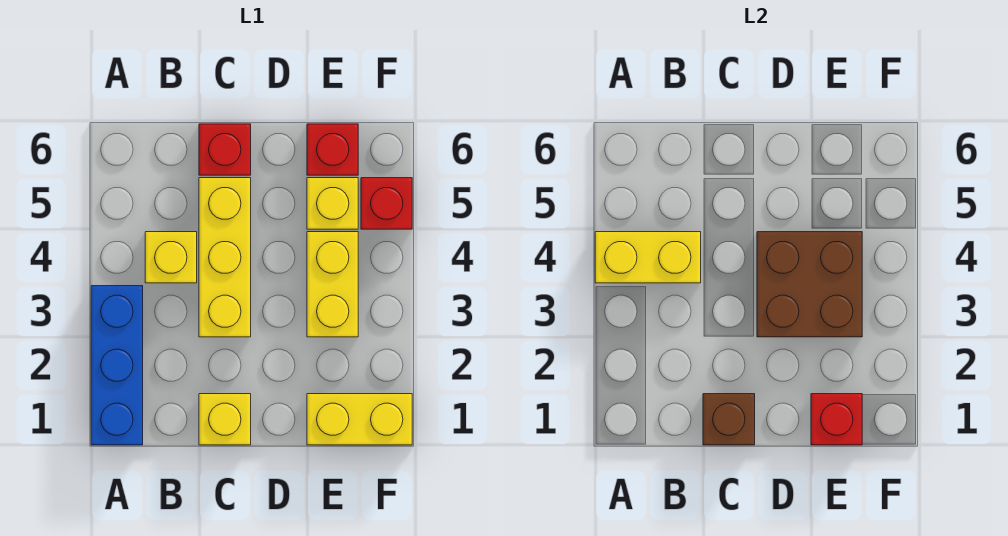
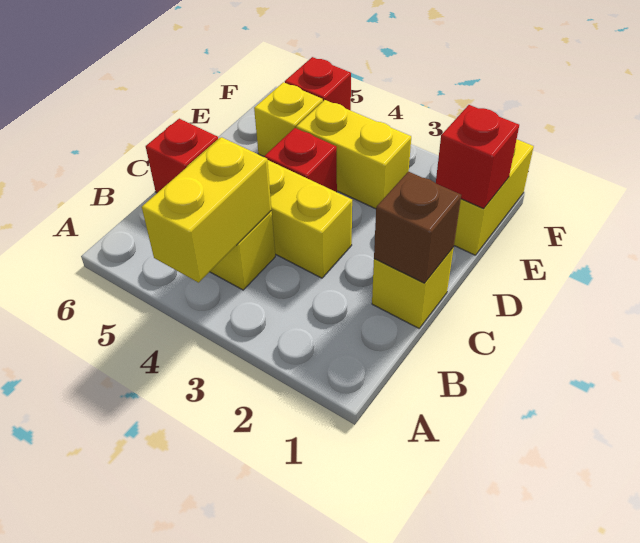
blue 1x3 brick [91,286,143,445] -> none
brown 2x2 brick [757,232,862,337] -> none
red 1x1 brick [307,124,358,175] -> red 1x1 brick moved to [264,128,337,192]

